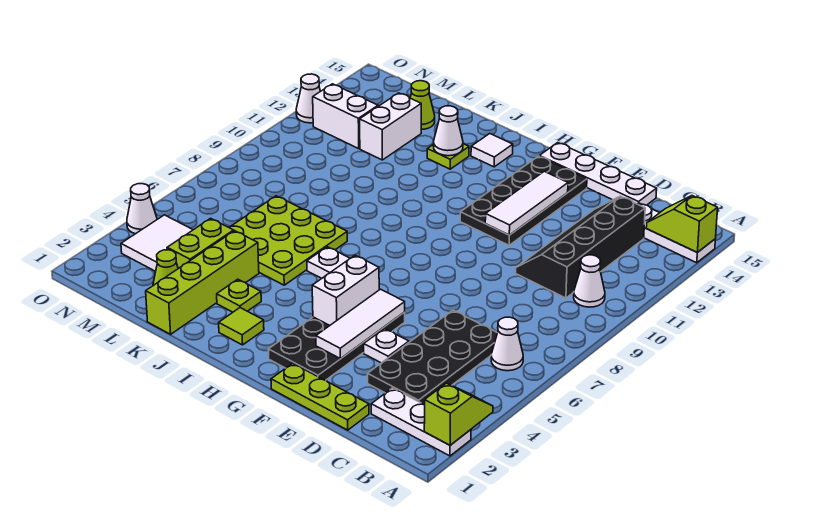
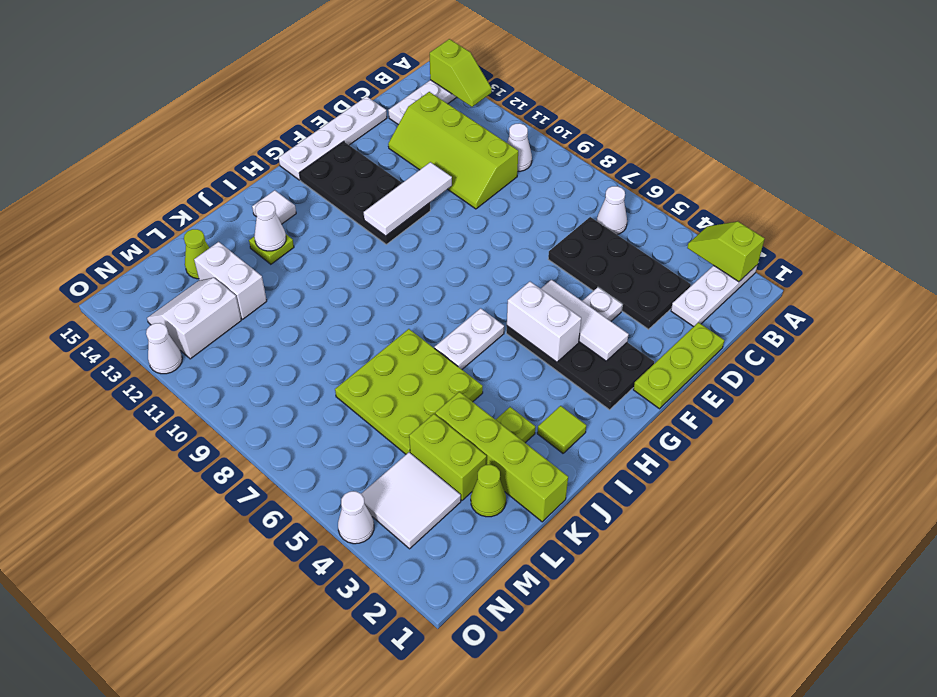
lime 1x2 slope [646,196,718,252] -> lime 1x2 slope turned to [430,39,492,107]
black 2x4 slope [516,196,645,298] -> lime 2x4 slope [388,92,518,209]
white 1x3 tile [485,171,568,235] -> white 1x3 tile turned to [364,162,452,236]

